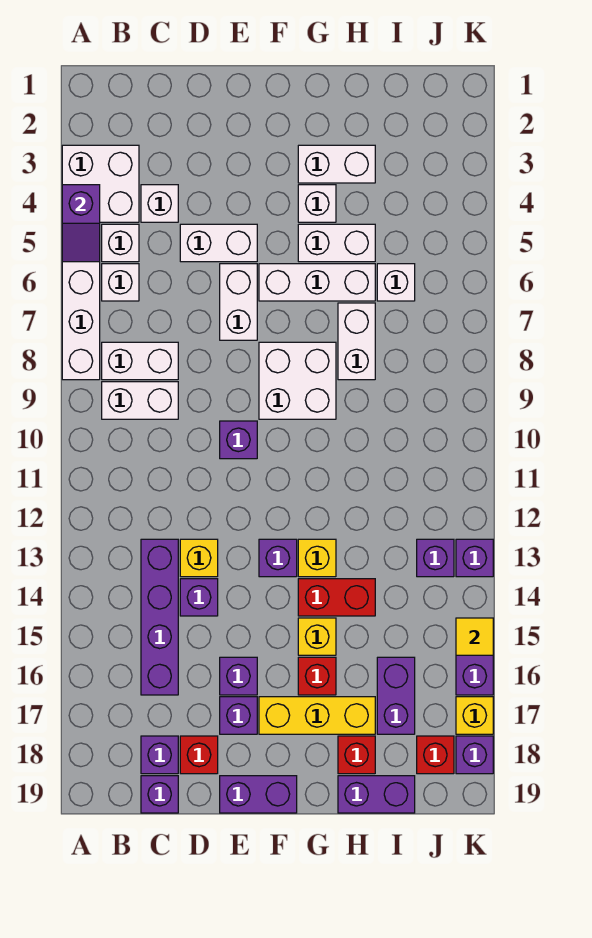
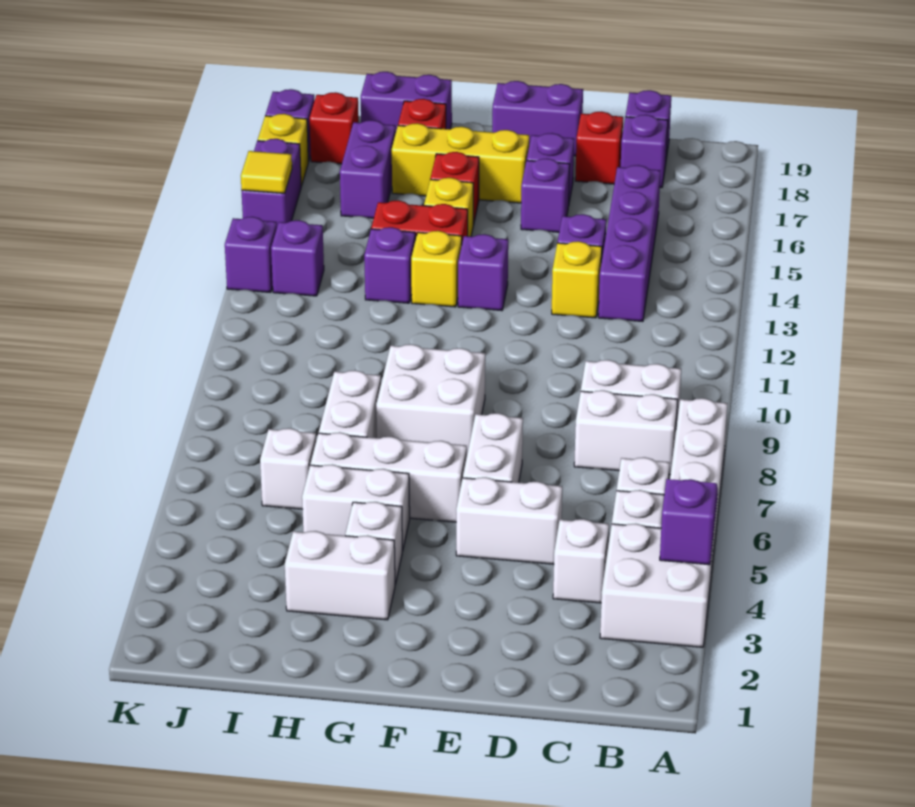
purple 1x1 brick [220,421,257,459] -> purple 1x1 brick moved to [364,227,415,303]

